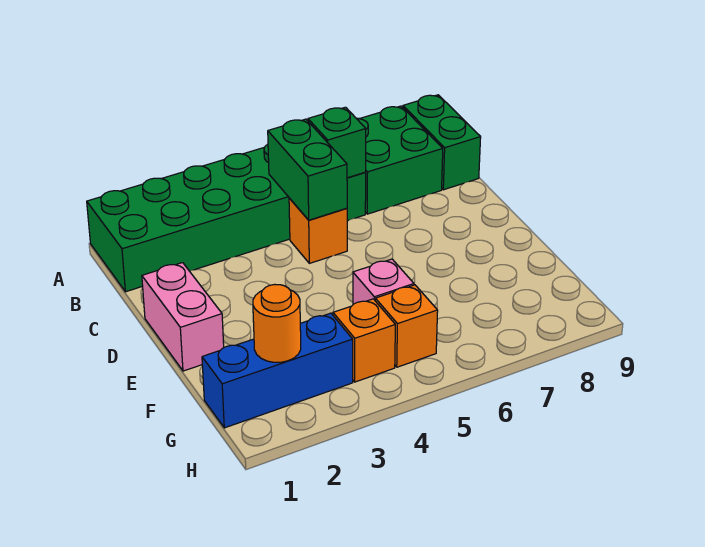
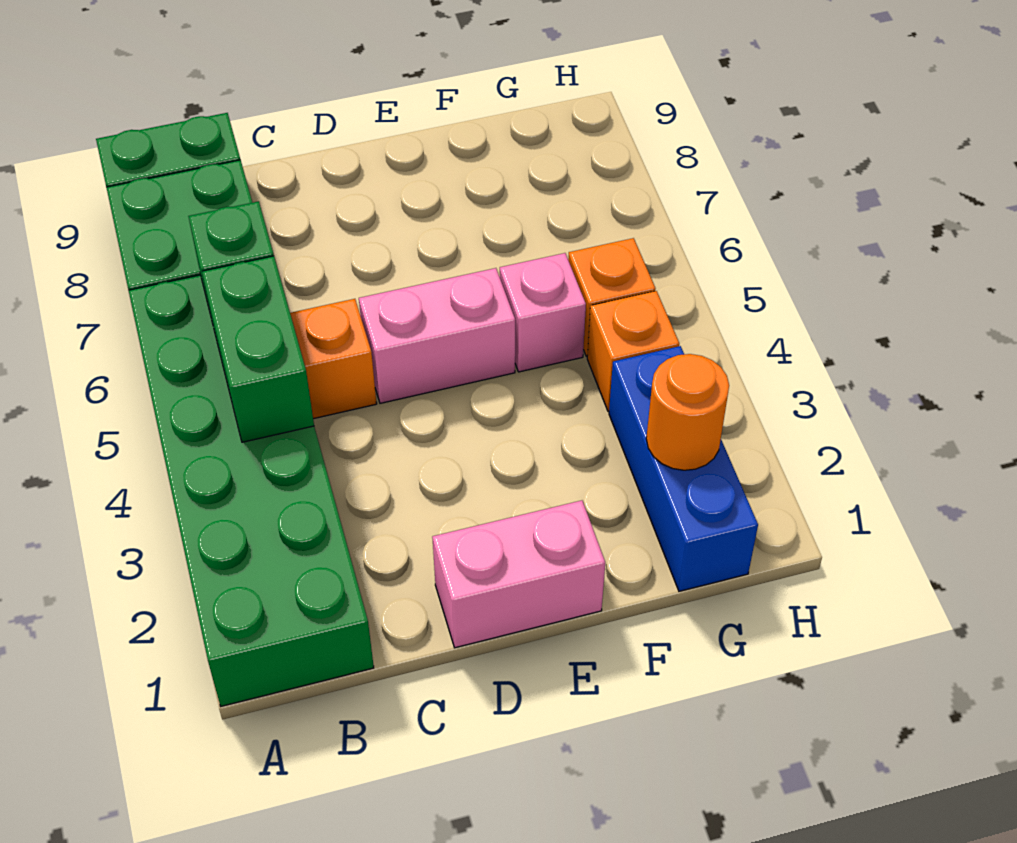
green 1x2 brick [268,119,347,220] -> green 1x2 brick turned to [202,256,314,442]
none -> pink 1x2 brick [359,268,515,403]

